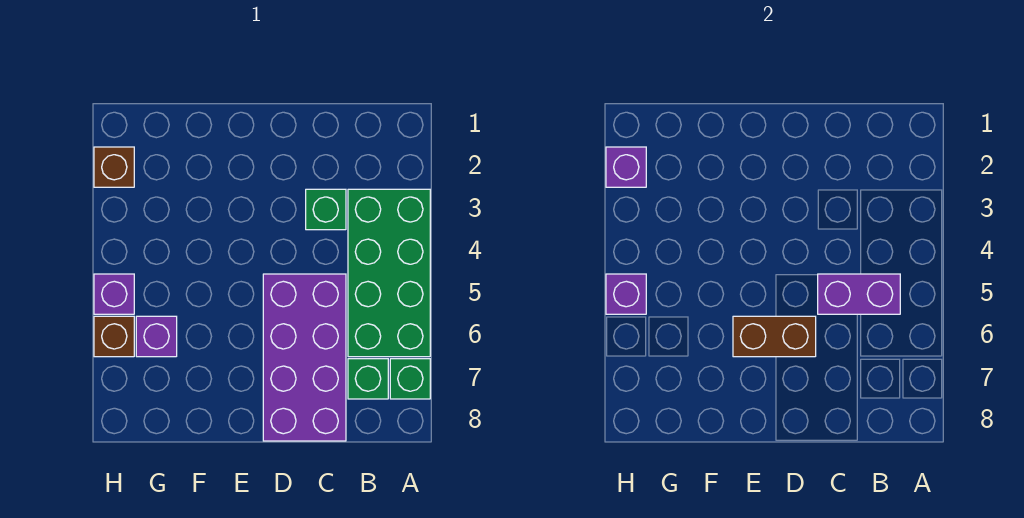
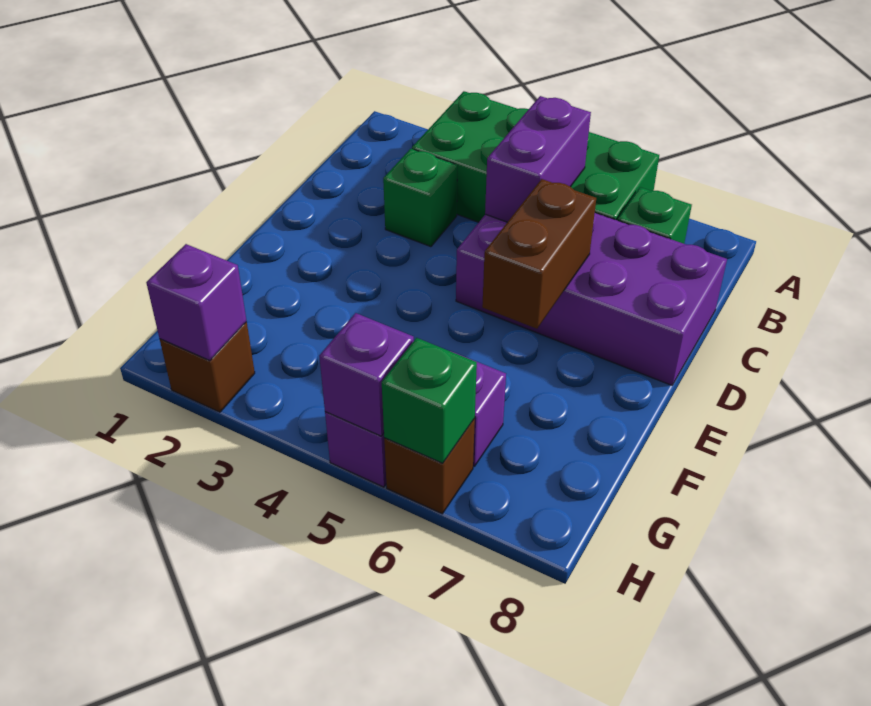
green 1x1 brick [390,359,430,399] -> green 1x1 brick moved to [382,338,477,463]

